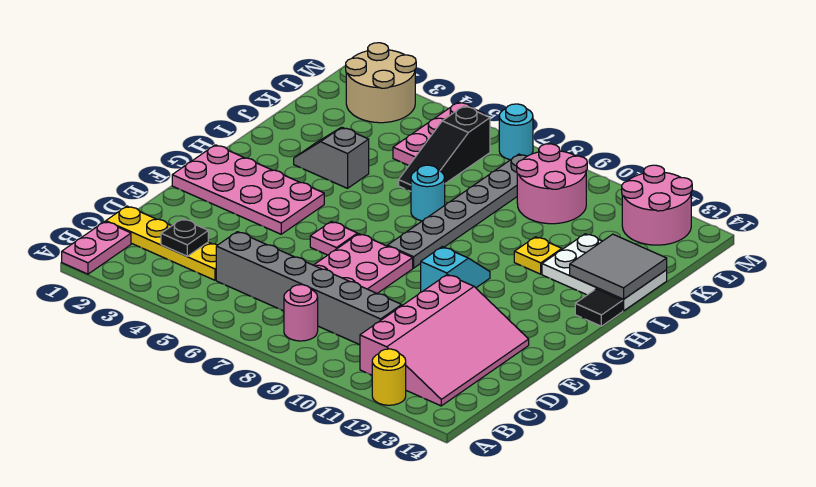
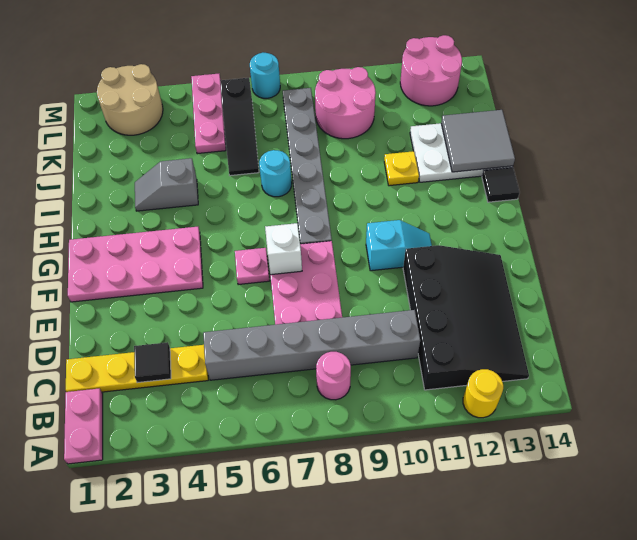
pink 3x4 slope [360,275,529,406] -> black 3x4 slope [403,245,529,390]
black 1x1 plate [161,219,208,256] -> black 1x1 tile [134,342,171,383]
none -> white 1x1 brick [265,223,302,275]
cyan 1x2 slope [421,247,490,292] -> cyan 1x2 slope turned to [366,220,432,271]

